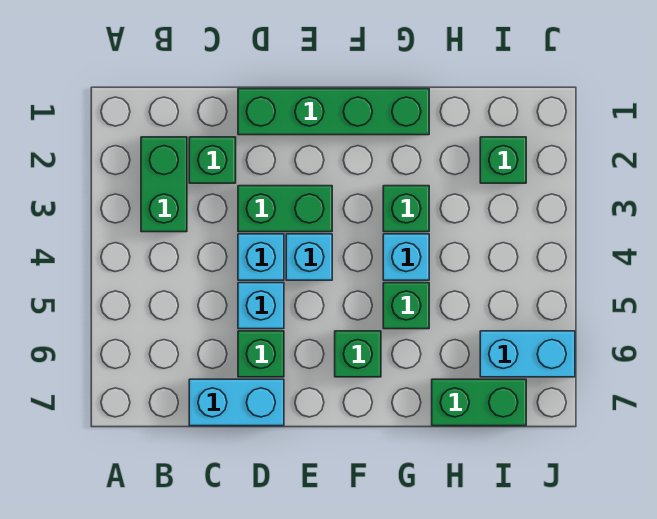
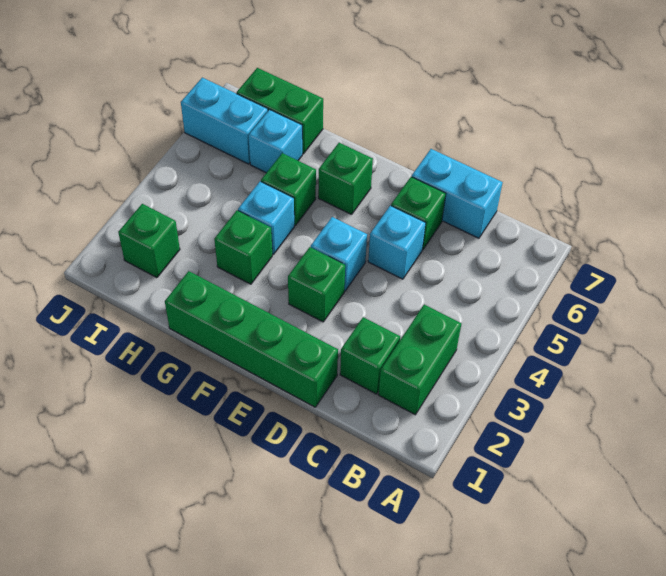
green 1x2 brick [238,186,332,232] -> green 1x1 brick [288,247,345,322]
cyan 1x1 brick [238,234,284,280] -> cyan 1x1 brick moved to [249,110,302,173]

